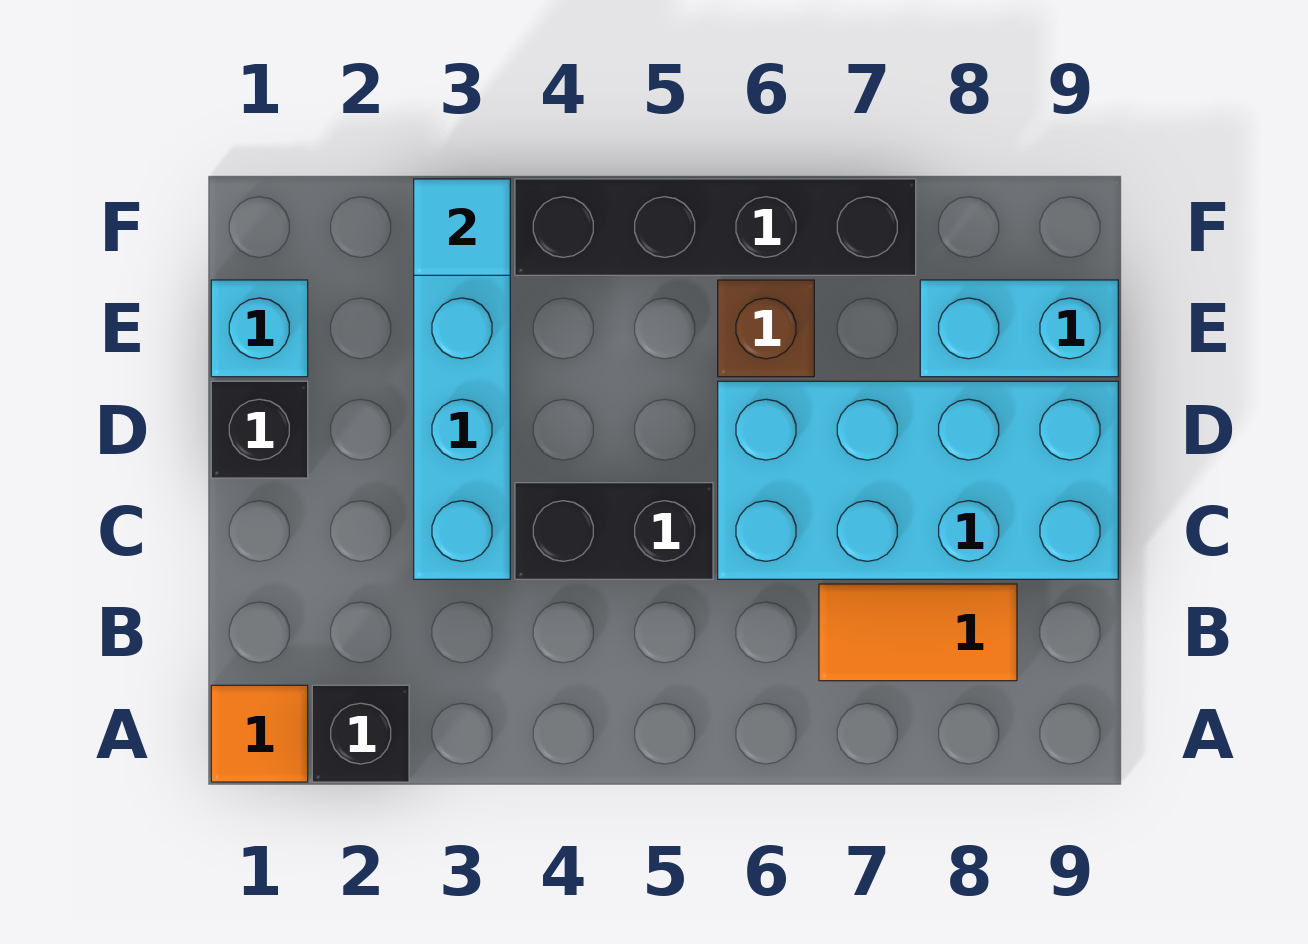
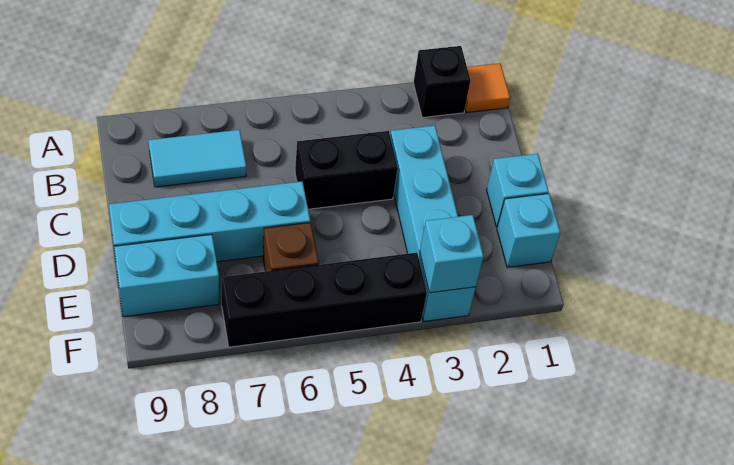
orange 1x2 tile [819,584,1017,681] -> cyan 1x2 tile [149,130,246,187]
cyan 2x4 brick [718,381,1118,579] -> cyan 1x4 brick [109,182,310,262]
black 1x1 brick [211,381,308,478] -> cyan 1x1 brick [487,154,549,227]
cyan 1x1 tile [414,179,510,275] -> cyan 1x1 brick [420,215,484,293]

